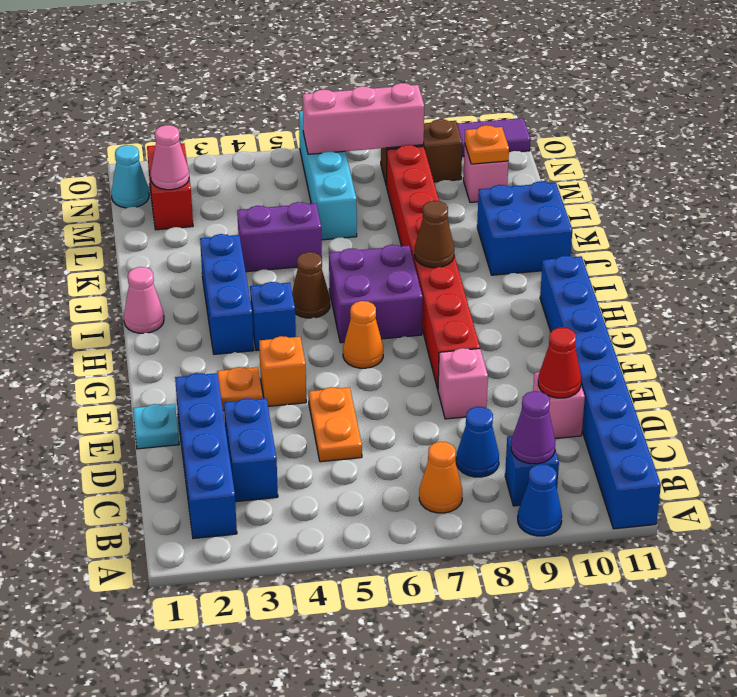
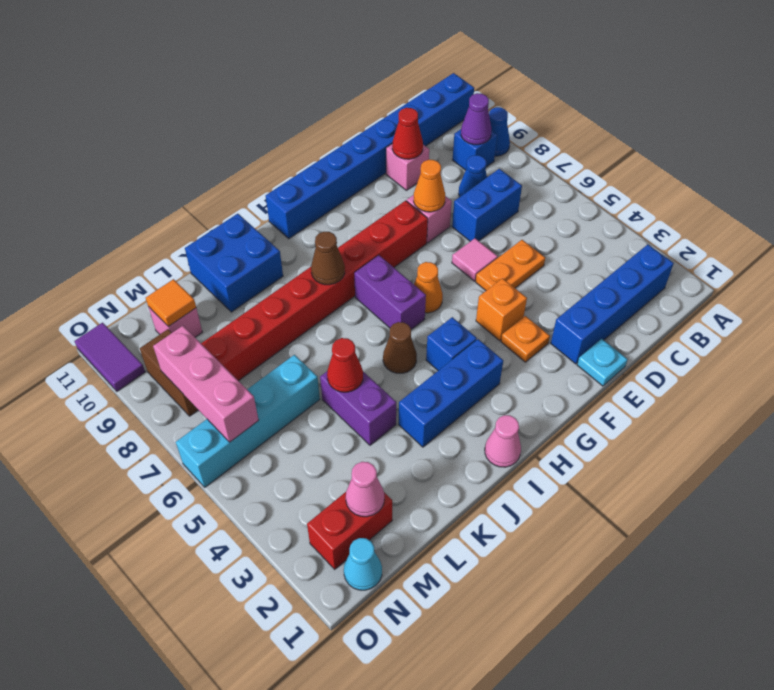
orange 1x1 cone [419,442,463,513] -> orange 1x1 cone moved to [414,160,445,212]
blue 1x2 brick [224,398,278,502] -> blue 1x2 brick moved to [452,169,522,241]
none -> pink 1x1 tile [452,238,498,281]
purple 2x2 brick [329,245,423,343] -> purple 1x2 brick [354,255,426,330]
none -> red 1x1 cone [327,338,363,392]
orange 1x1 plate [465,125,509,164] -> orange 1x1 tile [146,279,196,327]

